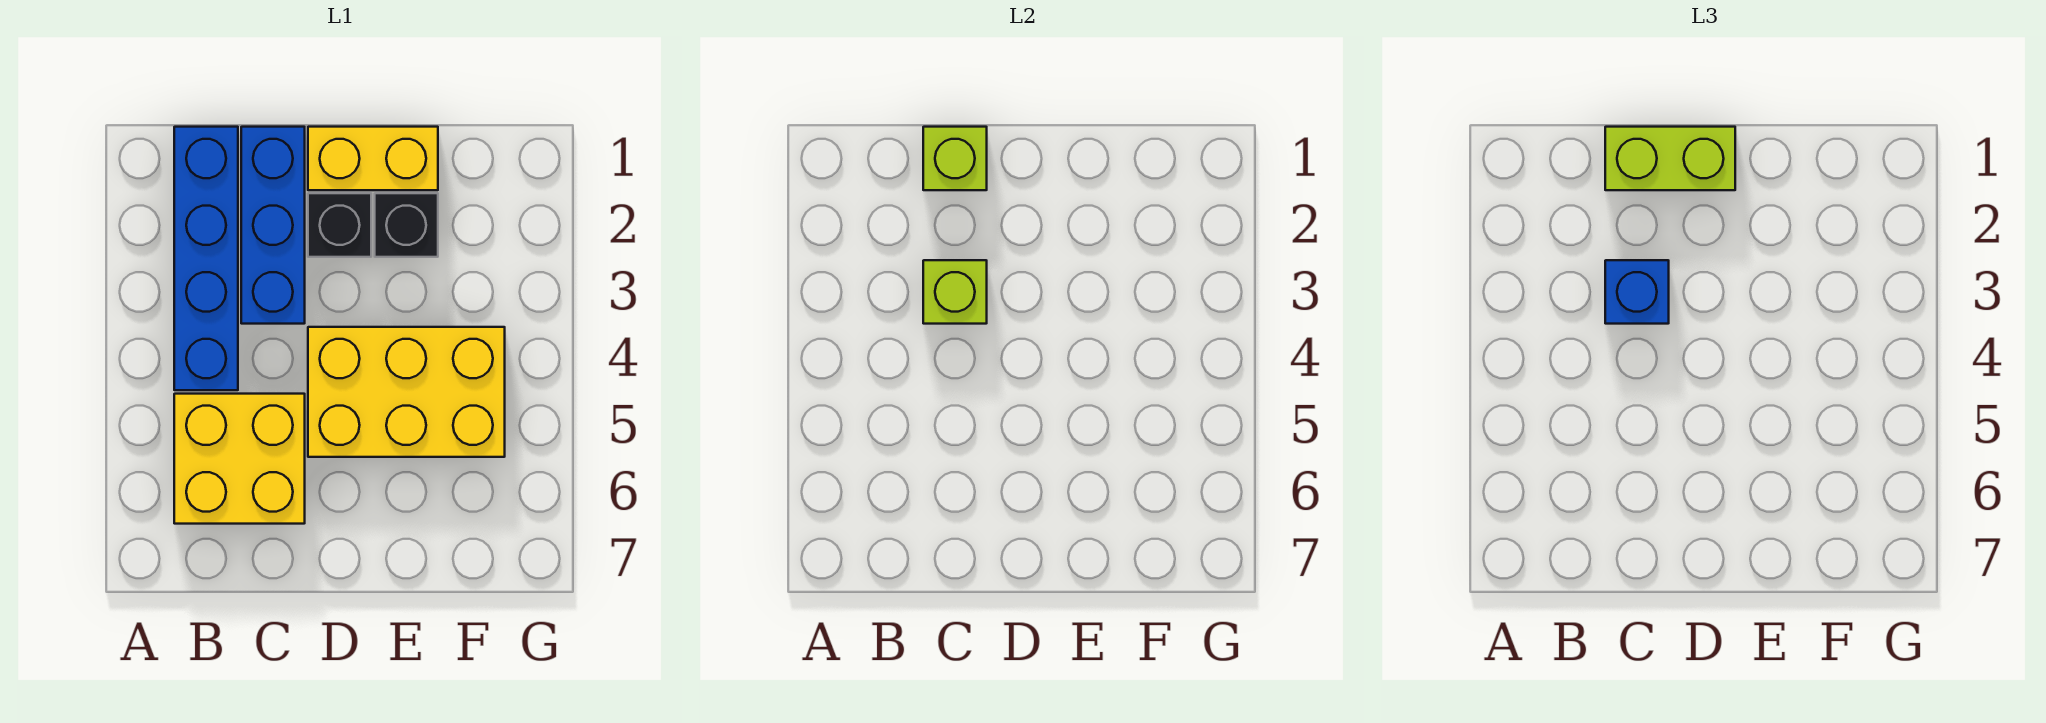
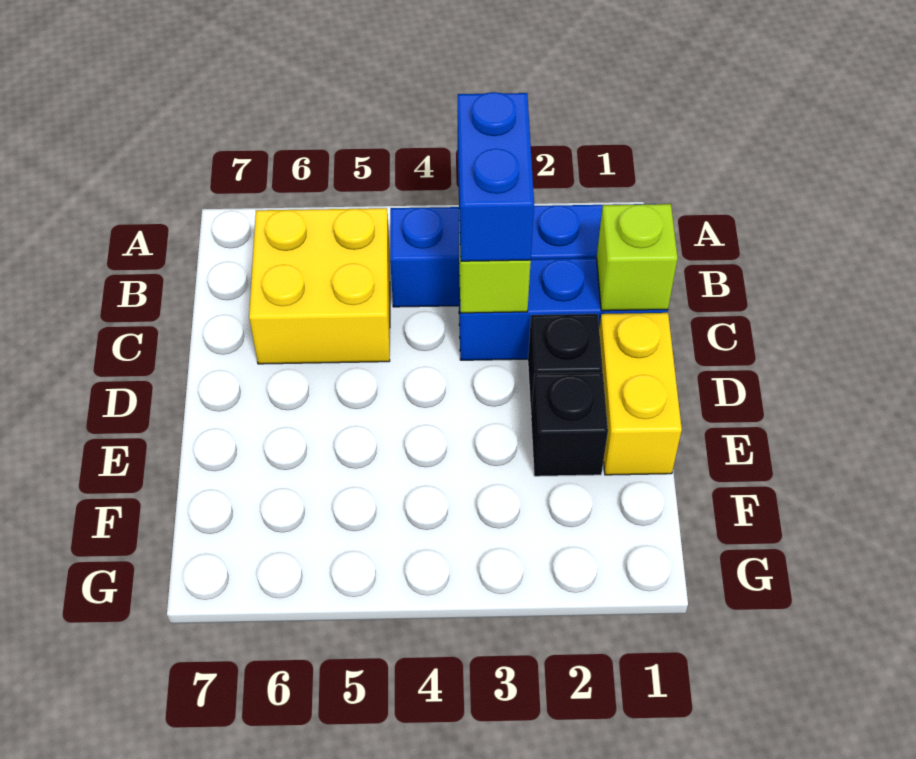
lime 1x2 brick [1605,127,1735,190] -> none
blue 1x1 brick [1605,260,1669,324] -> blue 1x2 brick [458,92,534,261]
yellow 2x3 brick [308,327,505,457] -> none

